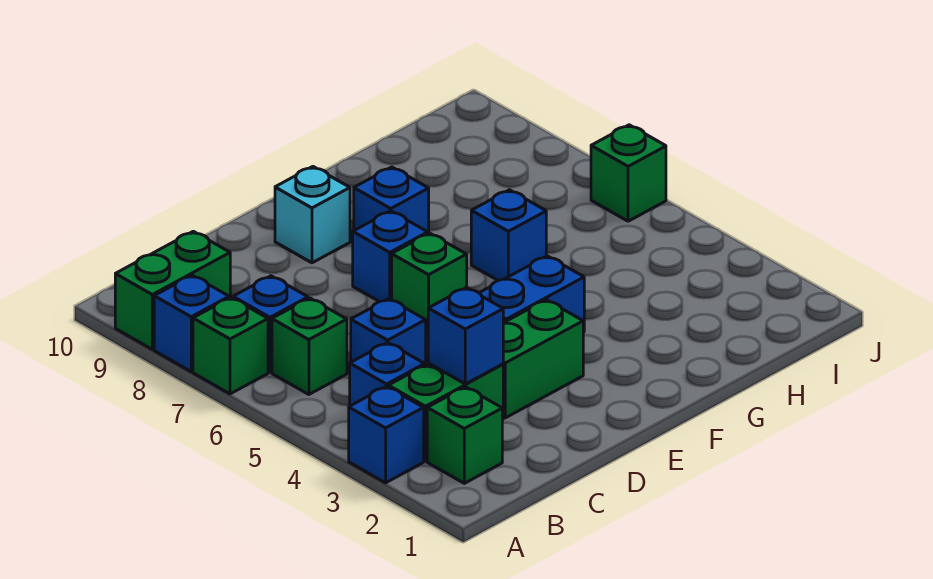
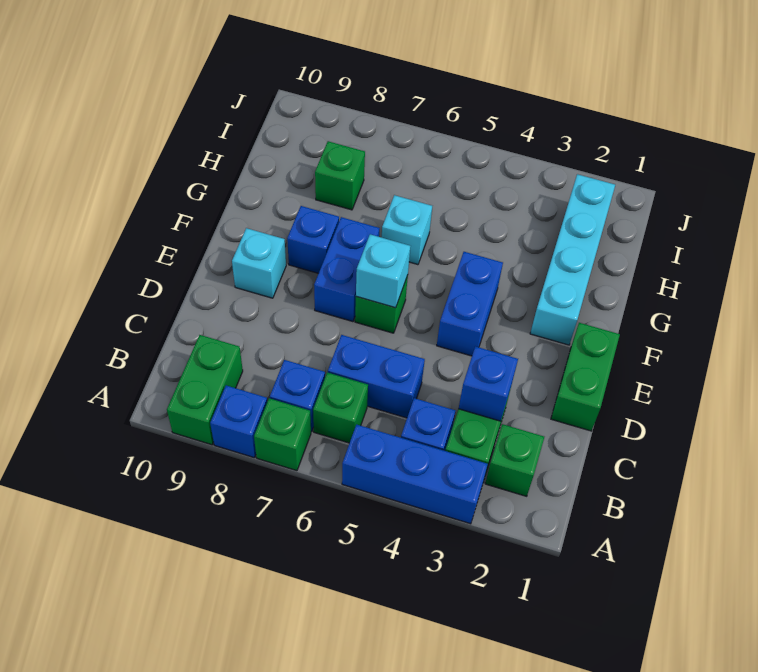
blue 1x1 brick [349,386,424,483] -> blue 1x3 brick [342,425,488,524]
blue 1x1 brick [351,299,426,365] -> blue 1x2 brick [328,335,425,418]
green 1x2 brick [503,300,583,418] -> green 1x2 brick moved to [551,323,620,431]
none -> cyan 1x1 brick [356,234,410,308]
blue 1x1 brick [353,211,428,302] -> blue 1x2 brick [314,217,380,322]
none -> cyan 1x4 brick [530,174,615,345]
blue 1x1 brick [471,190,546,281] -> cyan 1x1 brick [382,195,432,265]
green 1x1 brick [591,125,666,221] -> green 1x1 brick moved to [315,141,365,210]

